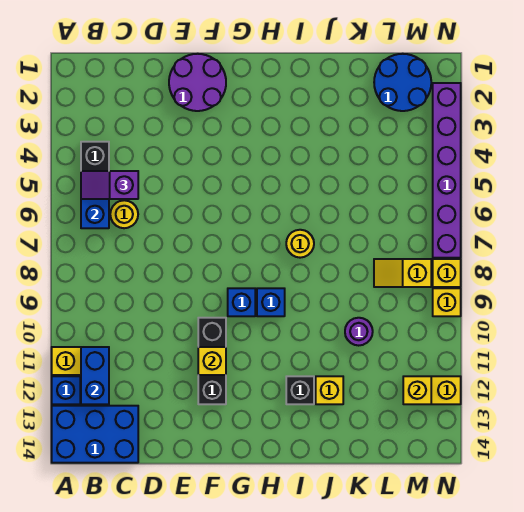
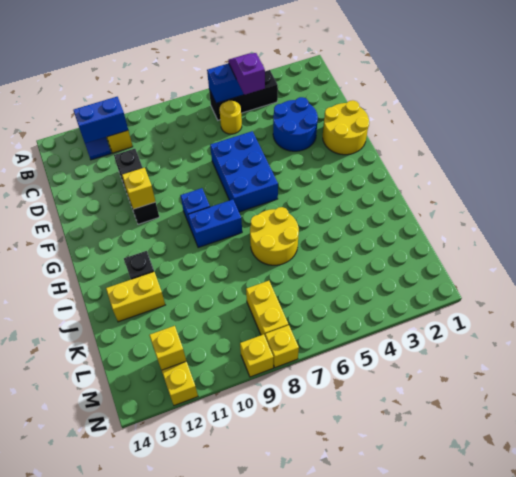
blue 2x3 brick [52,406,138,463] -> blue 2x3 brick moved to [210,131,278,212]
purple 2x2 round brick [169,54,226,111] -> yellow 2x2 round brick [323,100,369,155]
black 1x3 brick [198,318,226,404] -> black 1x3 brick turned to [114,149,159,224]
blue 1x1 brick [257,288,285,316] -> blue 1x2 brick [188,200,242,248]
yellow 1x1 round brick [286,230,314,258] -> yellow 2x2 round brick [250,207,299,265]
yellow 1x1 brick [316,376,343,404] -> yellow 1x2 brick [106,272,165,322]
purple 1x1 round brick [345,318,373,346] -> none
blue 2x2 round brick [374,54,431,111] -> blue 2x2 round brick moved to [273,97,318,151]
yellow 1x2 slope [374,259,431,287] -> yellow 1x2 brick [246,281,288,335]
purple 1x6 brick [433,83,461,258] -> none

